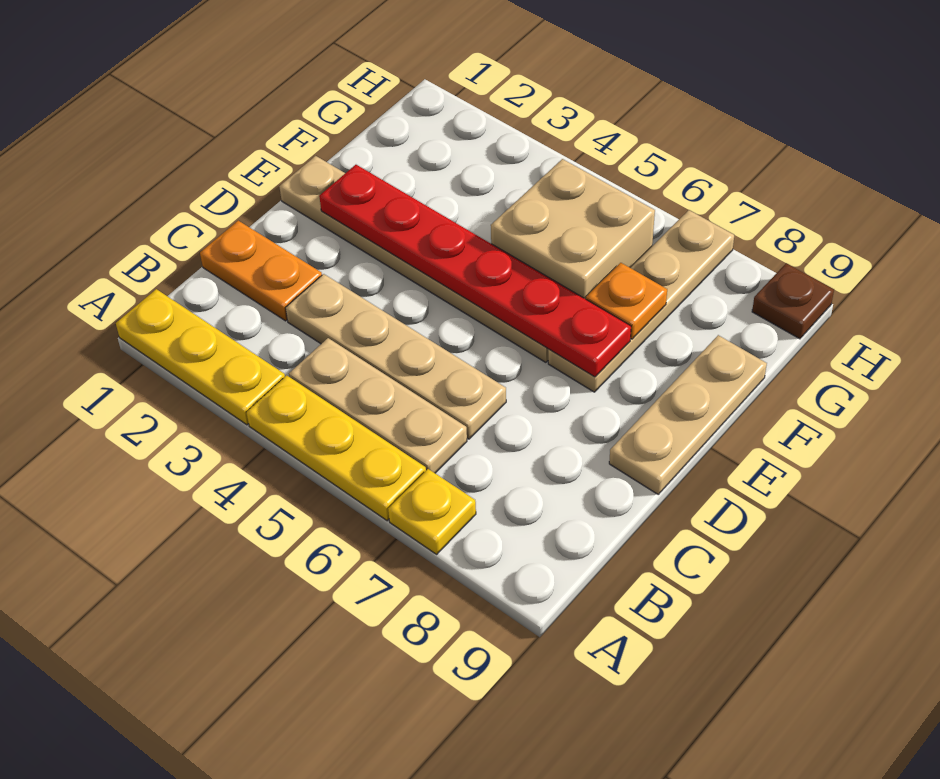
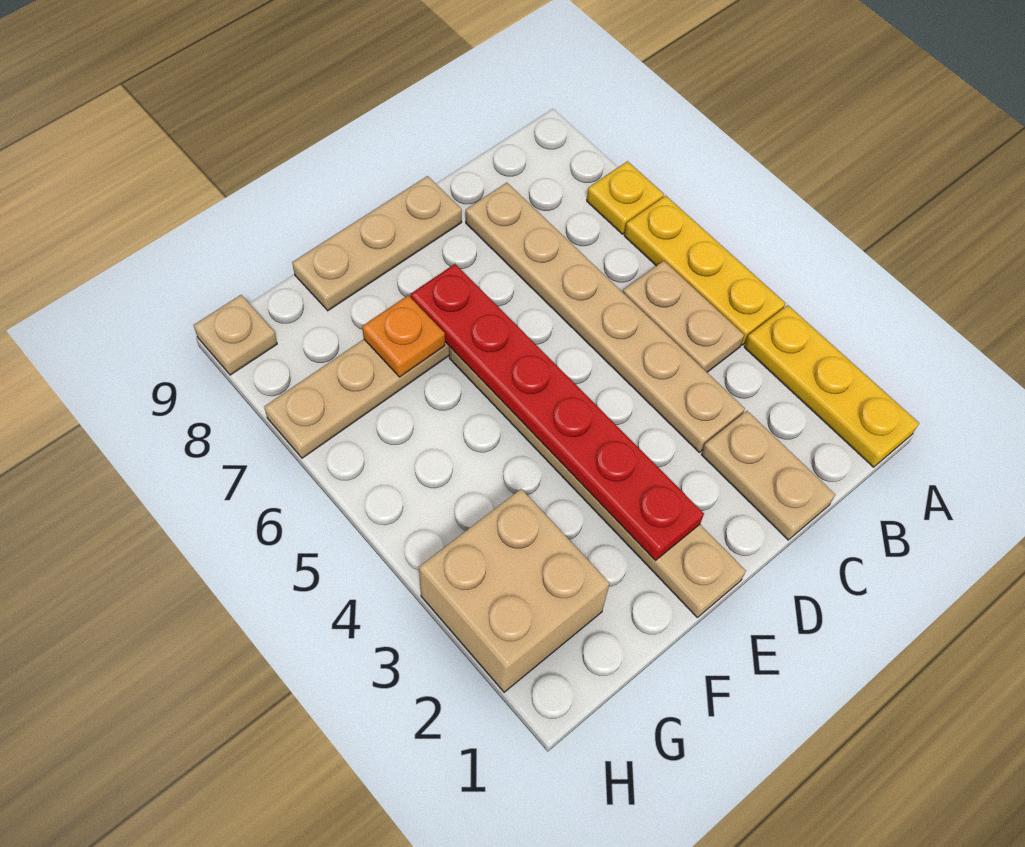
tan 1x3 plate [289,338,467,473] -> tan 1x2 plate [623,261,744,372]
orange 1x2 plate [200,221,322,321] -> tan 1x2 plate [701,411,835,540]
tan 1x4 plate [286,274,506,439] -> tan 1x6 plate [466,183,745,452]
tan 2x2 brick [491,159,655,299] -> tan 2x2 brick moved to [419,489,610,692]
brown 1x1 plate [752,263,834,339] -> tan 1x1 plate [194,295,277,375]

